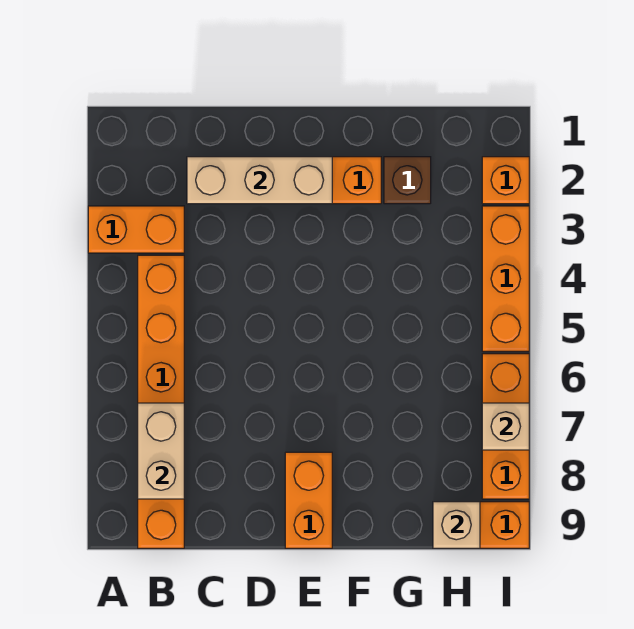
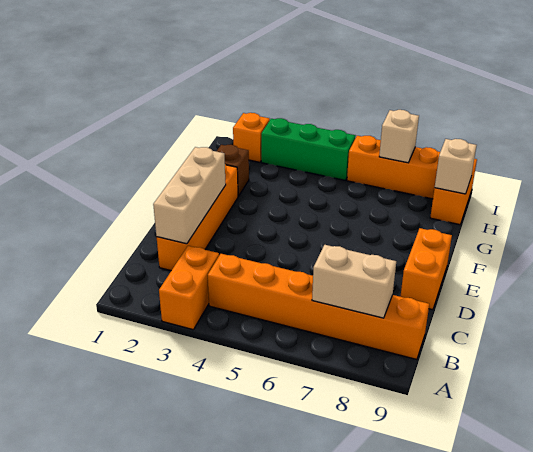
orange 1x2 brick [285,452,332,548] -> orange 1x2 brick turned to [400,228,452,310]
orange 1x3 brick [482,206,529,351] -> green 1x3 brick [261,118,355,180]

